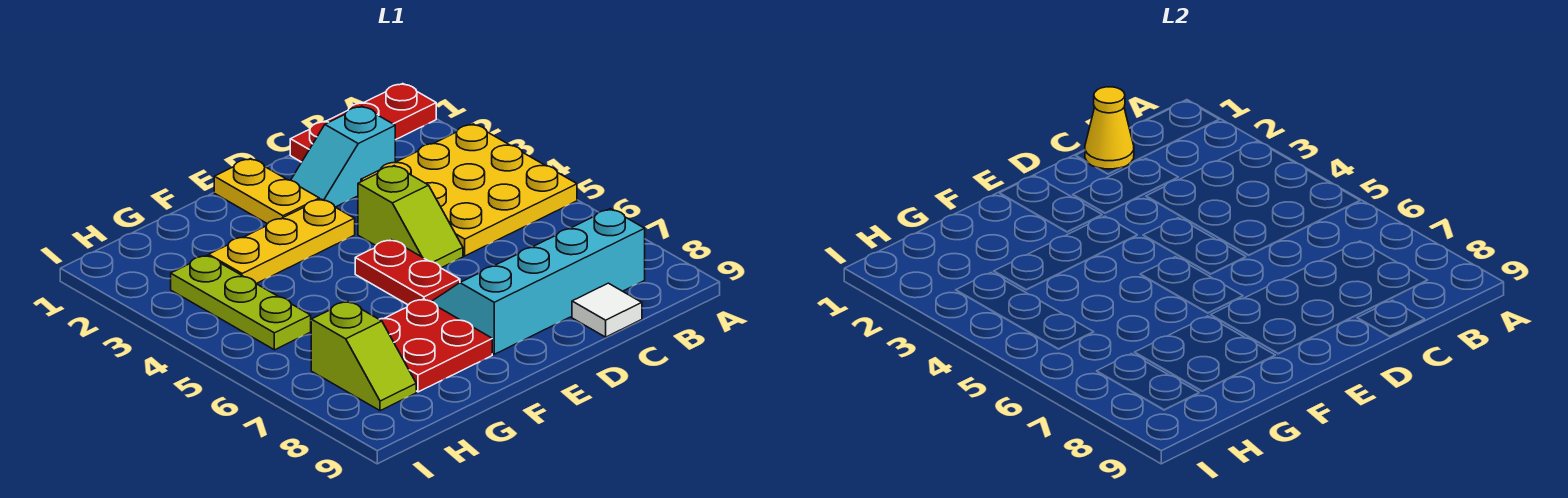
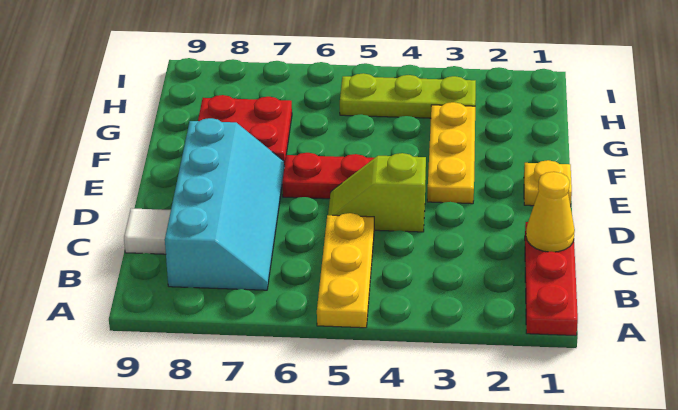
yellow 3x3 plate [361,124,577,256] -> yellow 1x3 plate [317,213,374,328]
cyan 1x2 slope [291,106,395,207] -> none
yellow 1x2 plate [214,159,319,224] -> yellow 1x1 plate [524,160,572,207]
lime 1x2 slope [311,301,416,411] -> none

